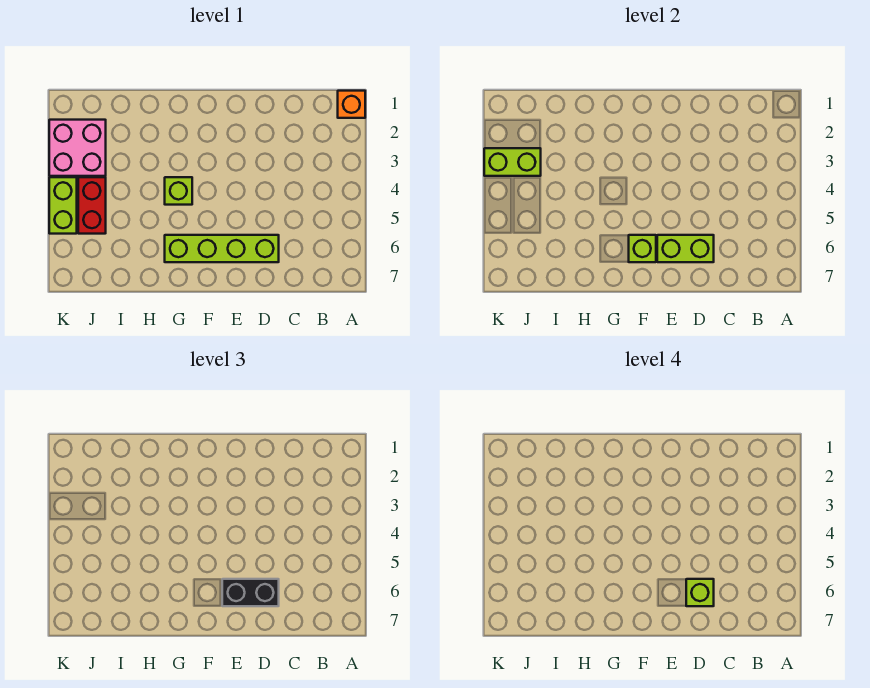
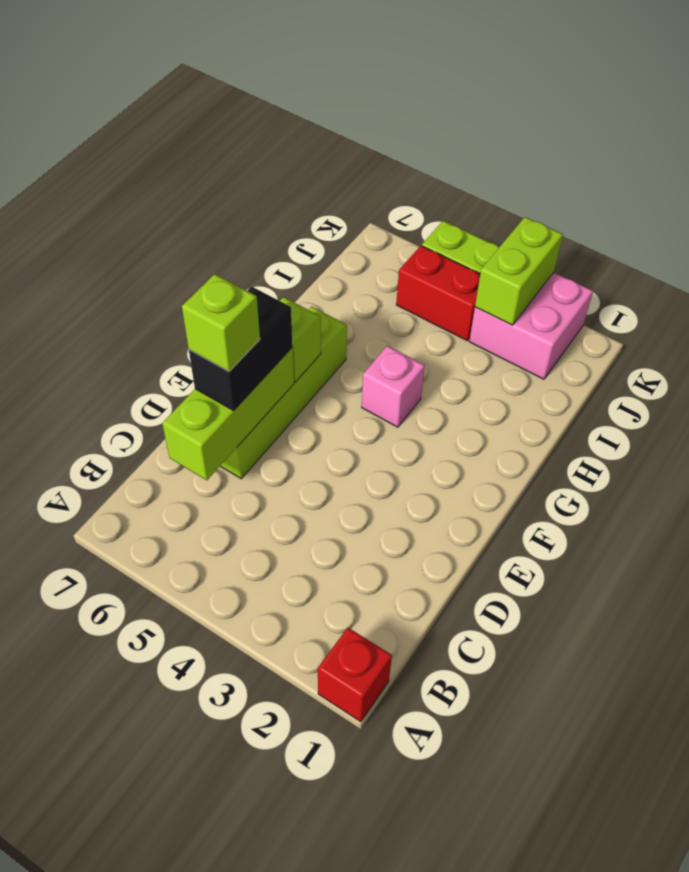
orange 1x1 brick [338,91,365,118] -> red 1x1 brick [318,628,392,722]
lime 1x2 brick [657,235,714,262] -> lime 1x3 brick [162,347,294,480]
lime 1x1 brick [165,177,192,205] -> pink 1x1 brick [362,346,425,427]

